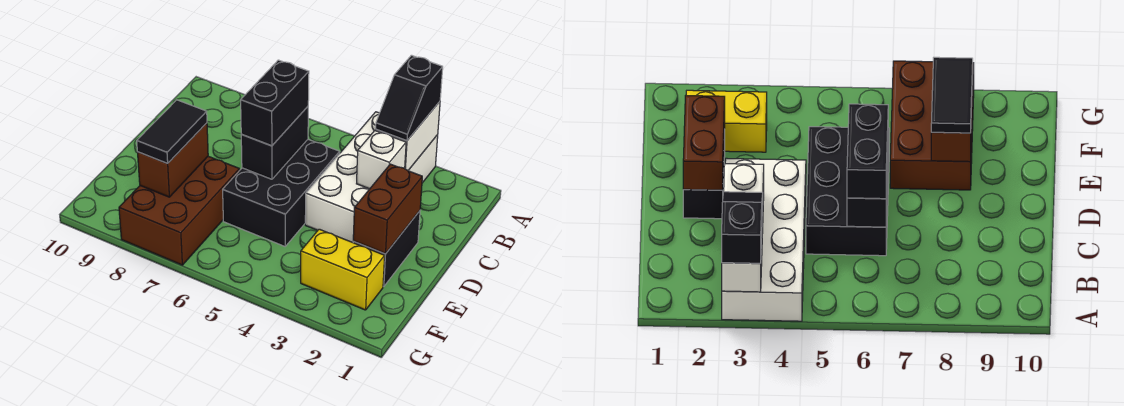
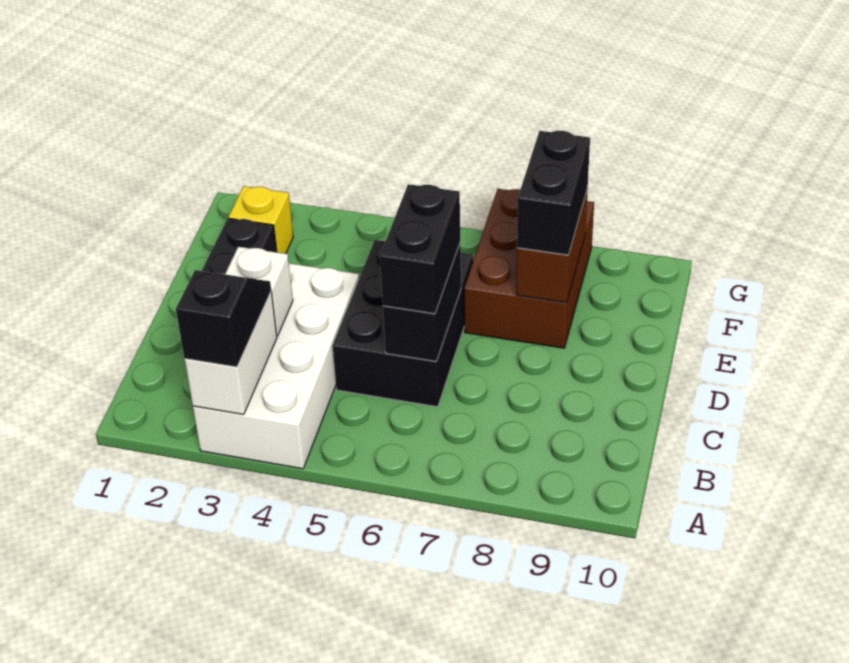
brown 1x2 brick [353,164,422,254] -> none
black 1x2 tile [137,100,207,163] -> black 1x2 brick [517,131,590,255]
yellow 1x2 brick [301,229,385,310] -> yellow 1x1 brick [228,186,293,254]

